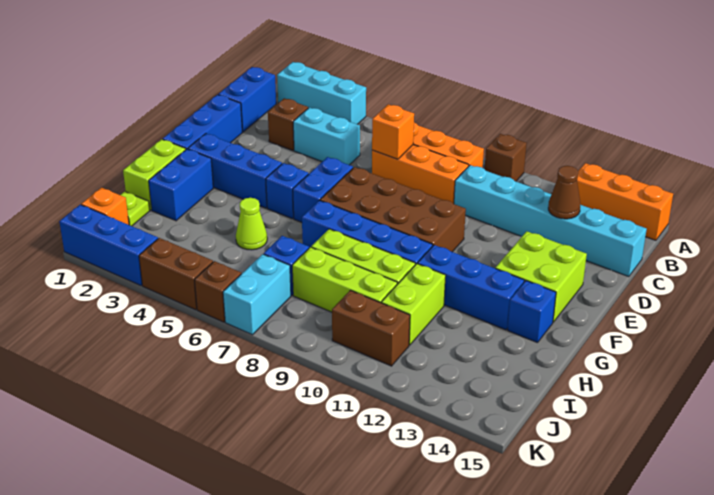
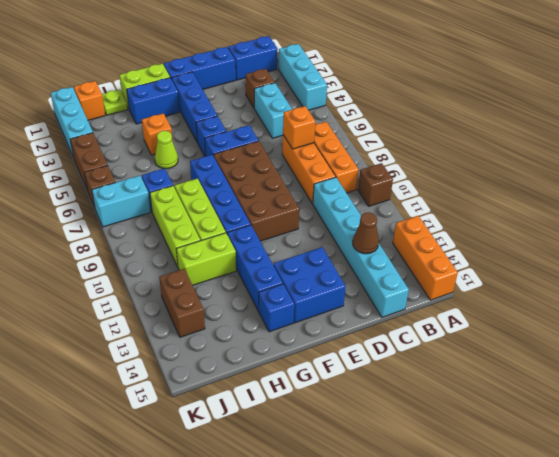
lime 2x2 brick [495,231,587,322] -> blue 2x2 brick [273,247,346,323]
none -> orange 1x1 brick [142,113,173,155]
brown 1x2 brick [332,290,410,366] -> brown 1x2 brick moved to [159,269,205,337]
blue 1x3 brick [59,205,158,285] -> cyan 1x3 brick [51,87,93,158]

